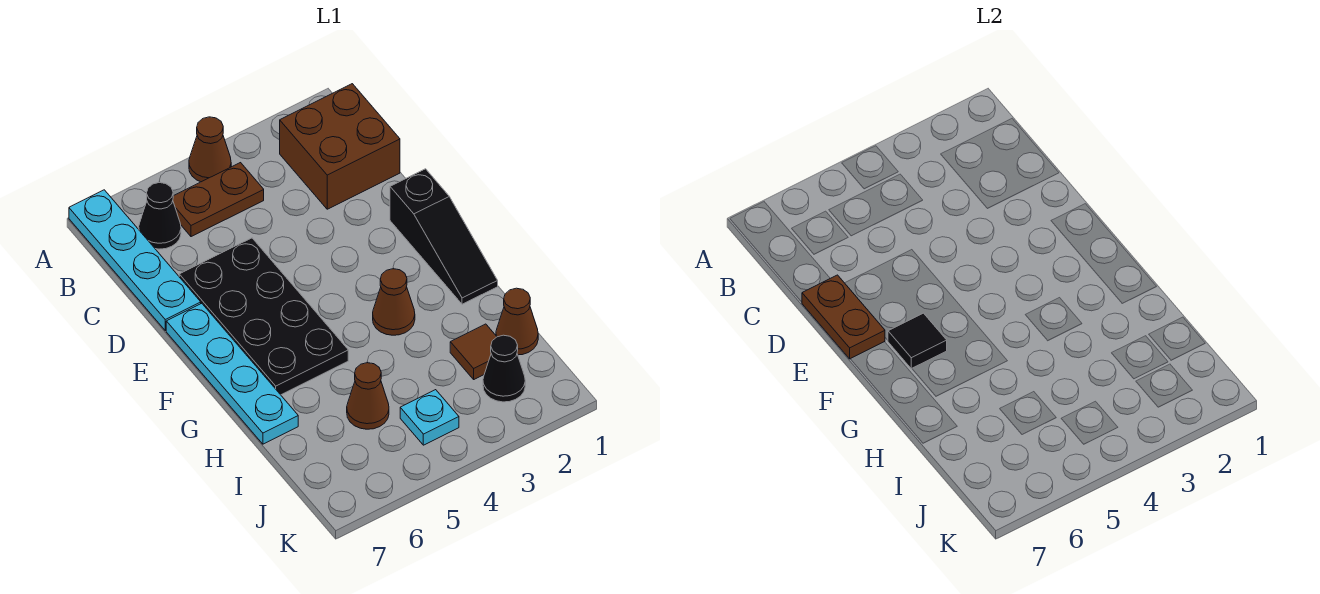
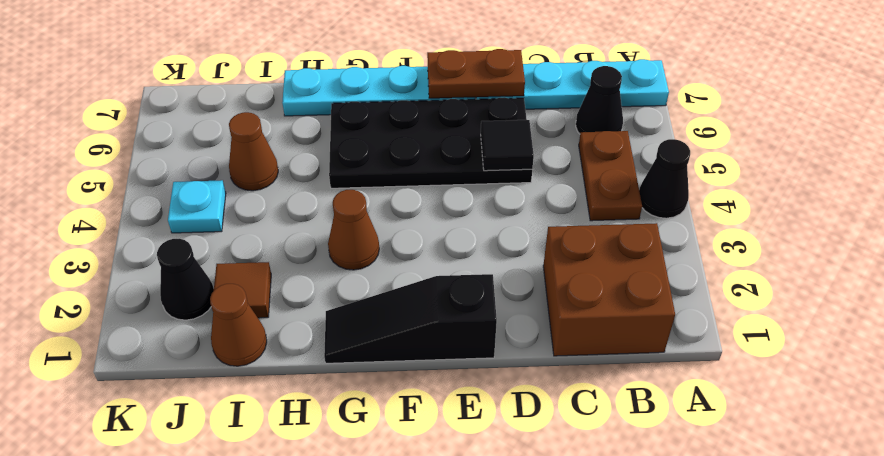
brown 1x1 cone [189,117,231,182] -> black 1x1 cone [639,139,690,218]
black 1x1 tile [888,313,947,369] -> black 1x1 tile moved to [481,120,534,171]

